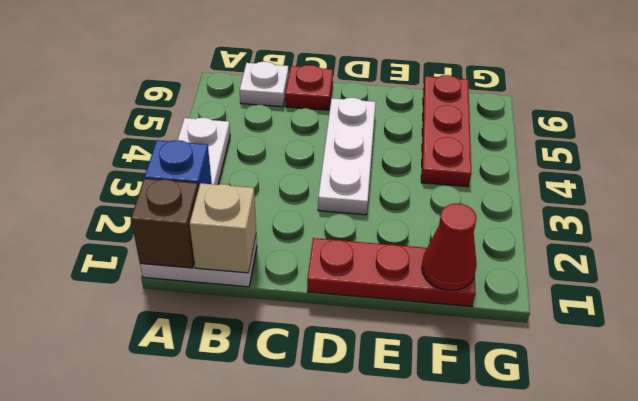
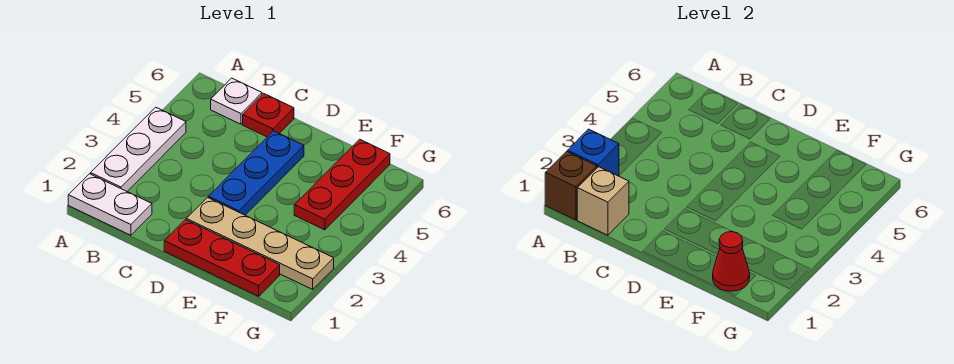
none -> tan 1x4 plate [186,198,334,289]
white 1x3 plate [318,98,376,215] -> blue 1x3 plate [208,131,304,215]

